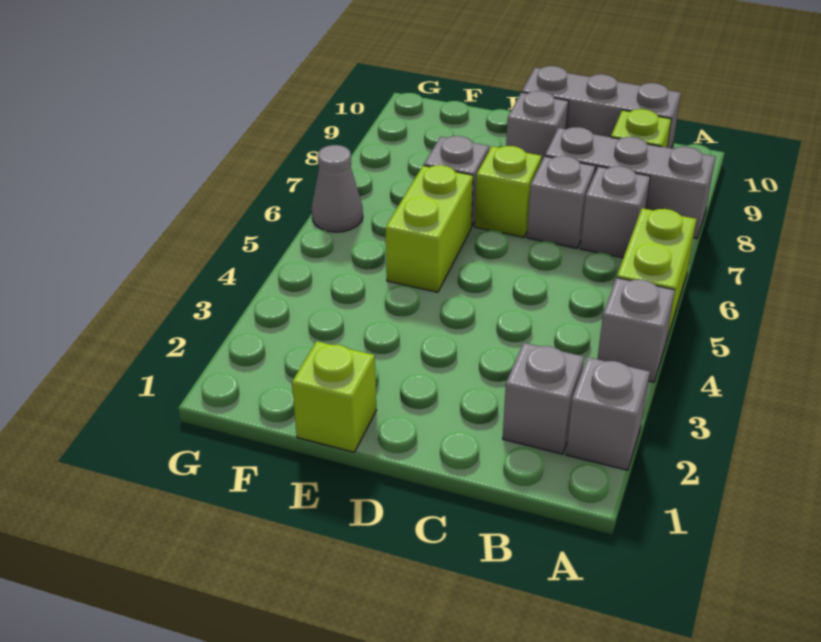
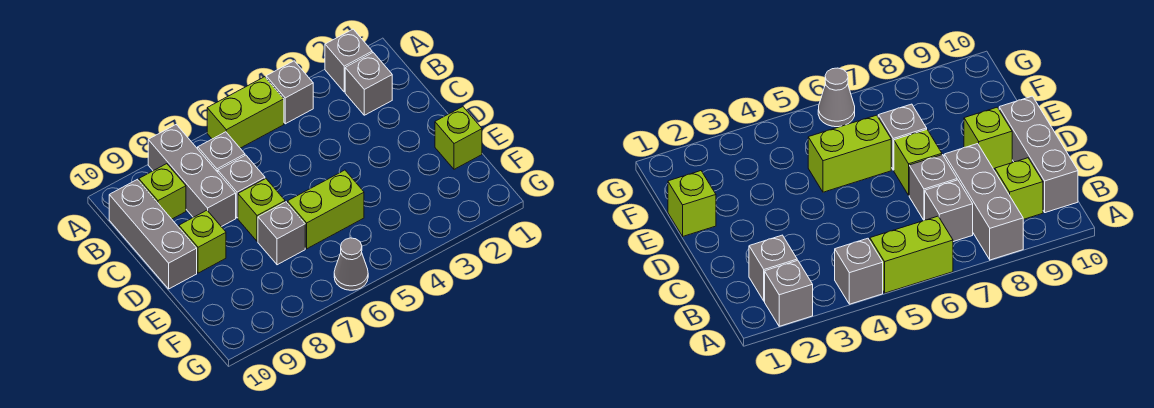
grey 1x1 brick [506,91,569,162] -> lime 1x1 brick [179,210,226,273]

